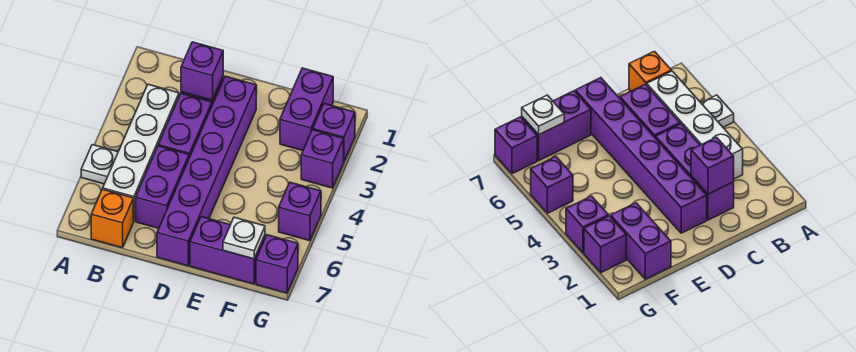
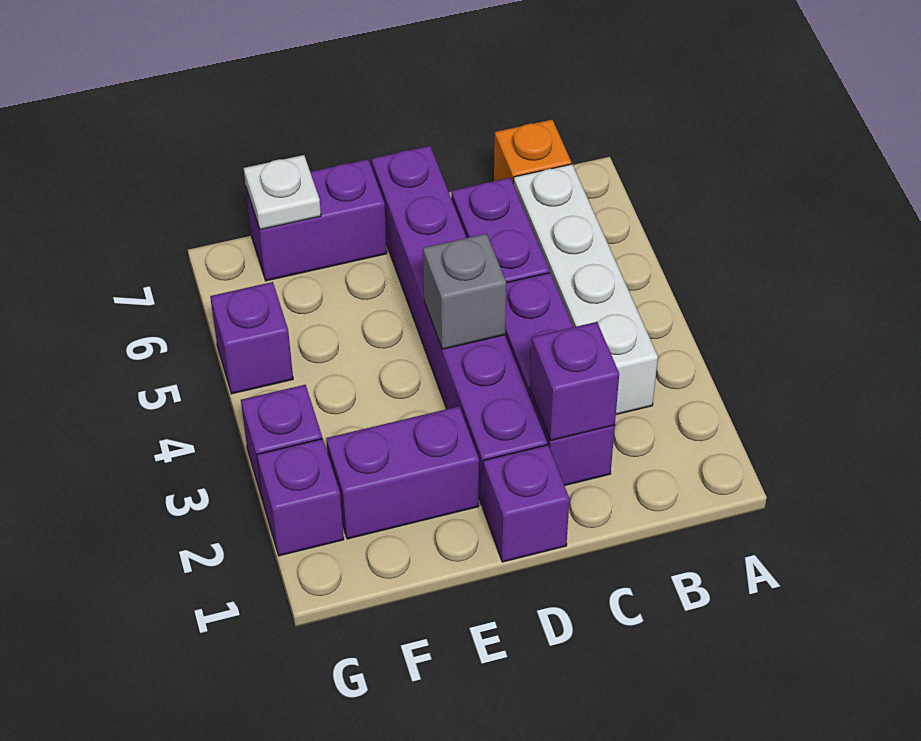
white 1x1 plate [81,145,118,184] -> none
none -> grey 1x1 brick [423,234,506,349]
purple 1x2 brick [280,68,333,150] -> purple 1x2 brick turned to [326,407,479,539]
purple 1x1 brick [256,235,298,293] -> purple 1x1 brick moved to [483,445,569,562]

